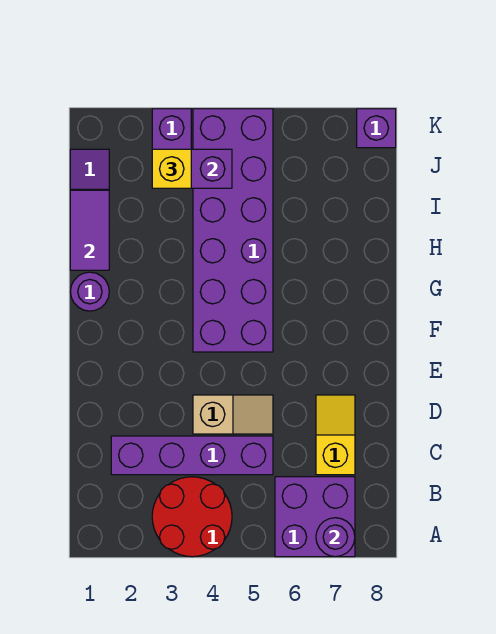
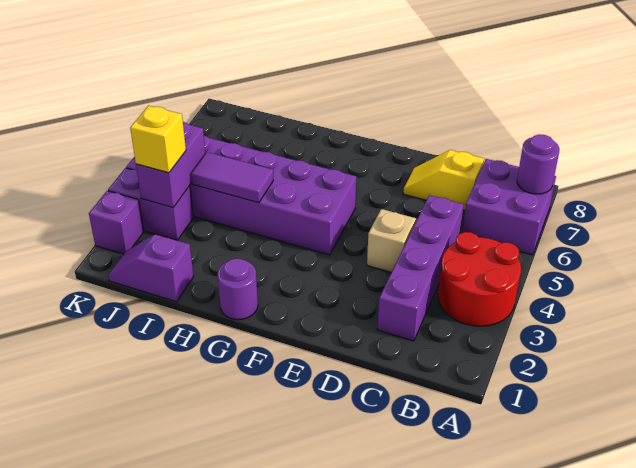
purple 1x2 tile [70,190,109,270] -> purple 1x2 tile moved to [191,152,273,203]
purple 1x1 brick [357,109,396,148] -> purple 1x1 brick moved to [89,191,144,254]

